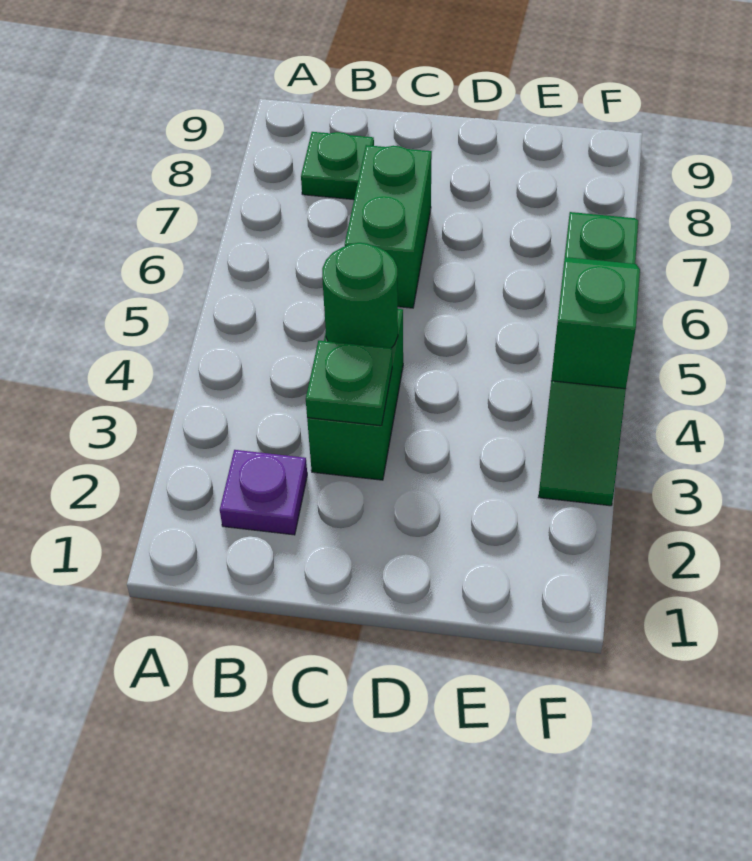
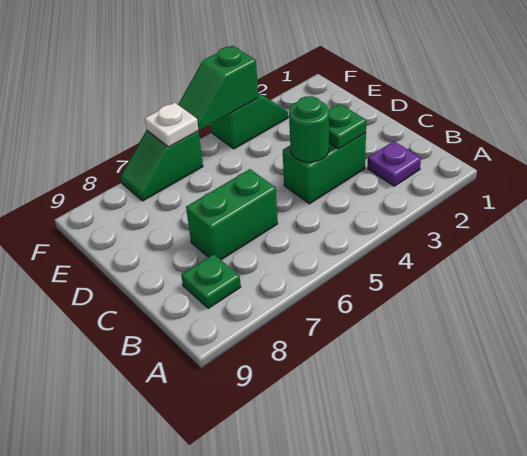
none -> white 1x1 plate [145,102,199,147]

